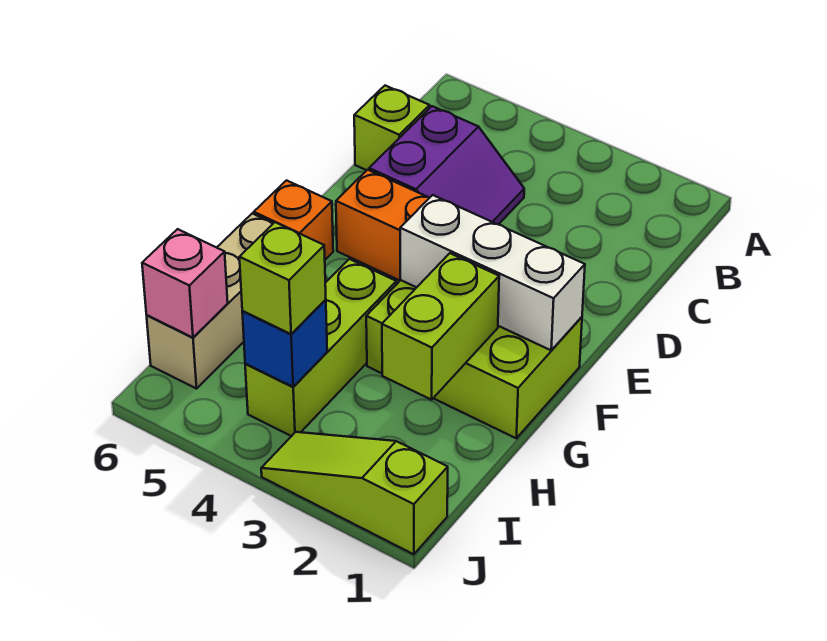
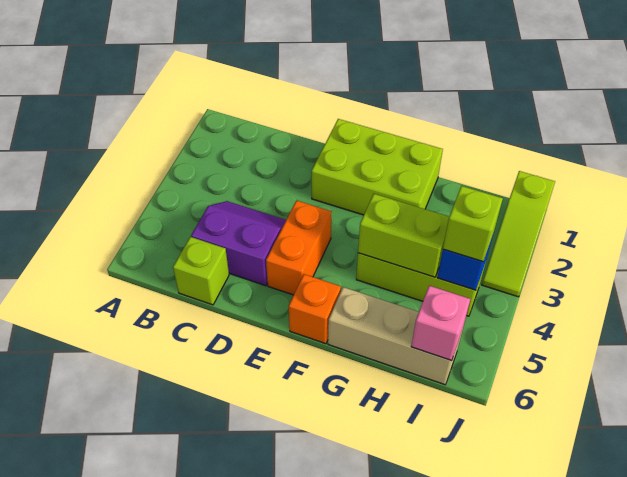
lime 2x3 brick [366,280,582,438] -> lime 2x3 brick turned to [312,119,443,215]
white 1x3 brick [400,195,585,350] -> none
lime 1x2 brick [382,253,499,400] -> lime 1x2 brick moved to [358,194,449,277]

